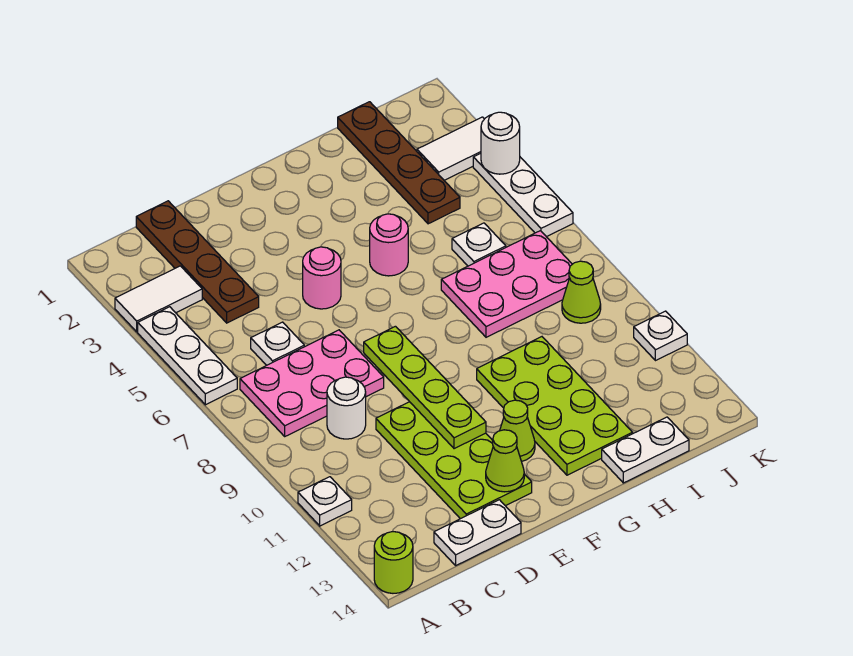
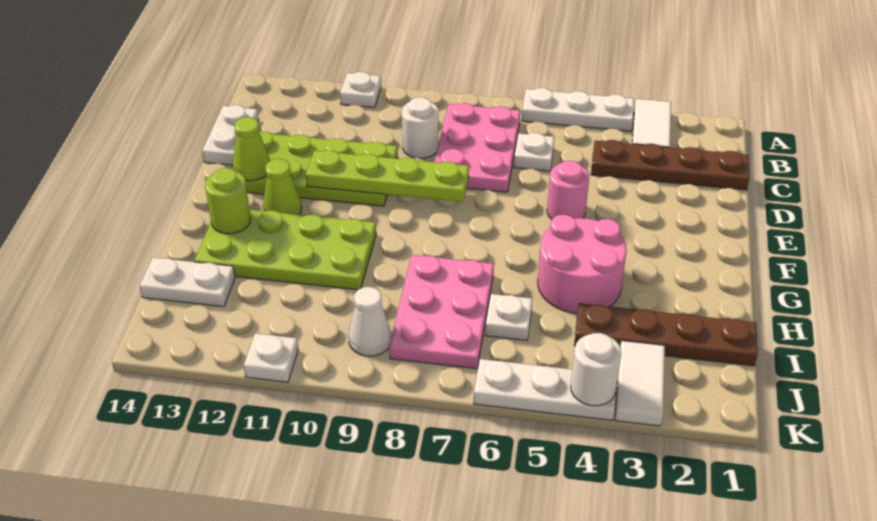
lime 1x1 round brick [374,532,413,593] -> lime 1x1 round brick moved to [205,168,251,234]
pink 1x1 round brick [370,214,408,276] -> pink 2x2 round brick [538,215,627,314]
white 1x2 plate [602,417,689,483] -> white 1x2 plate turned to [140,258,235,307]
lime 1x1 cone [562,261,601,323] -> white 1x1 cone [349,287,391,356]

